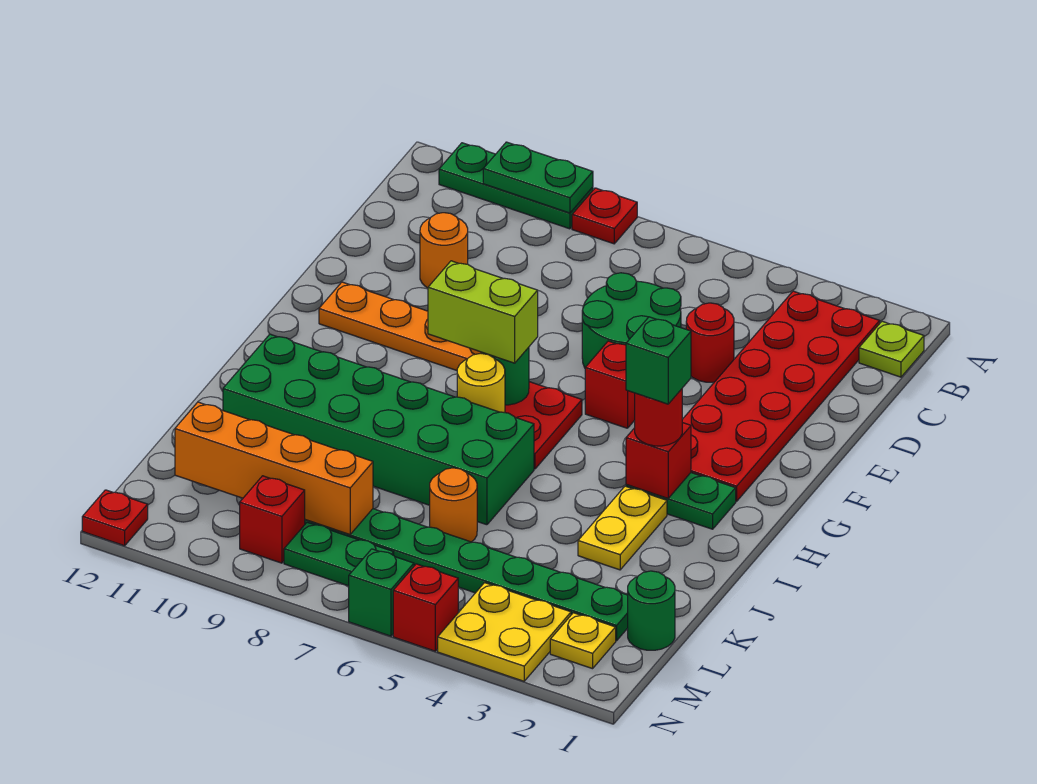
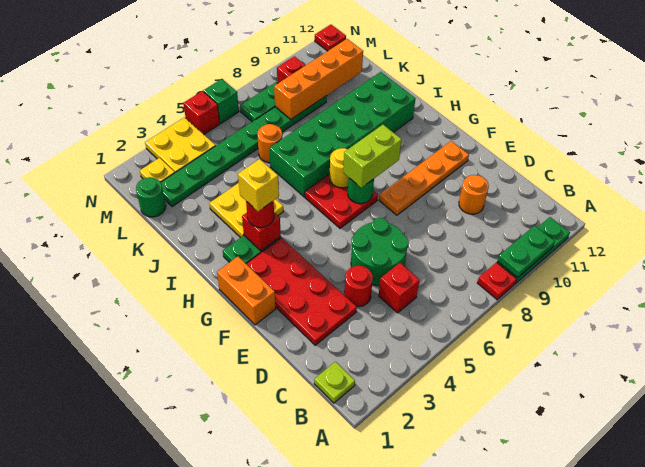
red 2x6 plate [682,291,880,501] -> red 2x4 plate [246,238,357,345]
none -> orange 1x2 brick [217,257,276,325]
red 1x1 brick [585,341,635,428] -> red 1x1 brick moved to [379,263,419,313]
green 1x1 brick [626,317,691,404] -> yellow 1x1 brick [238,159,279,211]
yellow 1x2 plate [578,486,667,570] -> yellow 2x2 plate [209,183,283,238]

